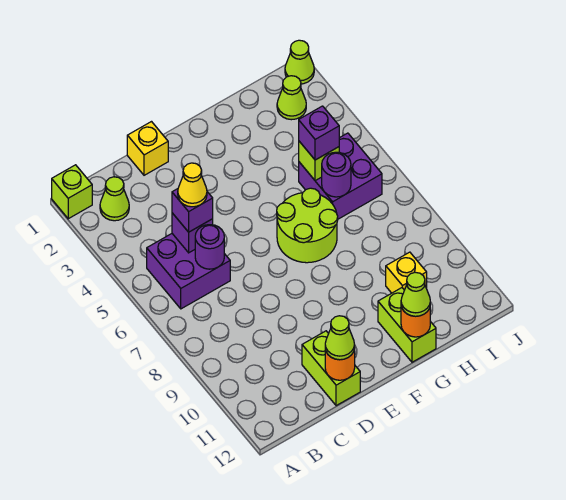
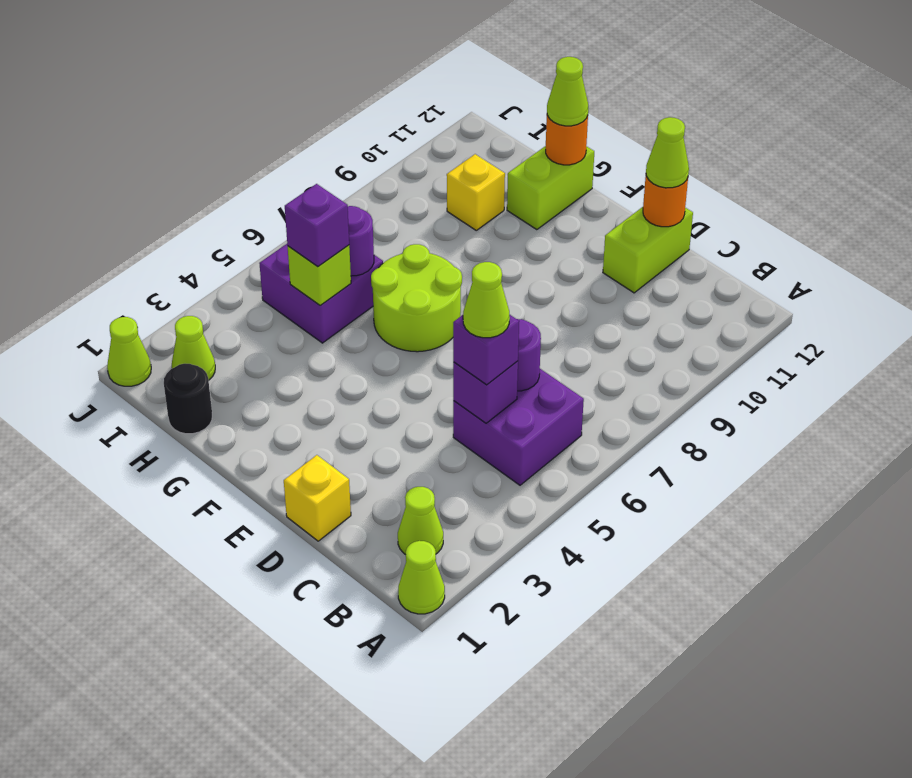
lime 1x1 brick [52,165,92,219] -> lime 1x1 cone [398,541,445,614]
yellow 1x1 cone [178,163,207,207] -> lime 1x1 cone [463,262,510,338]
none -> black 1x1 round brick [164,364,212,434]

